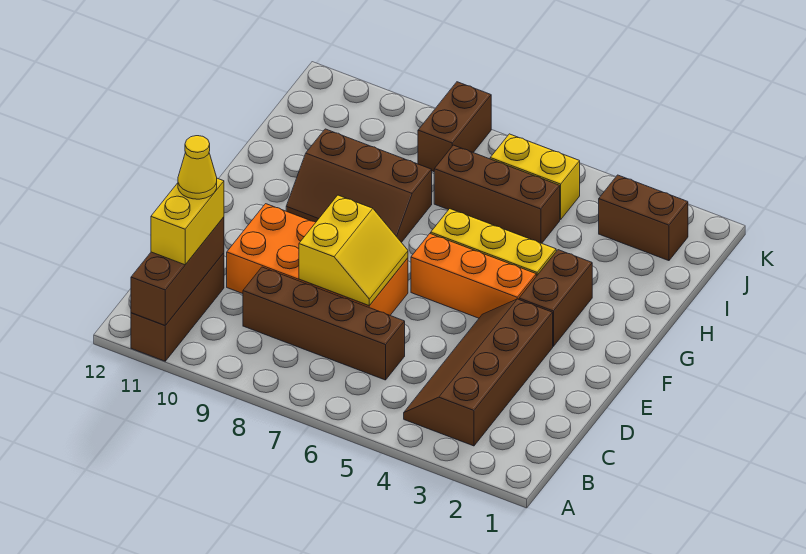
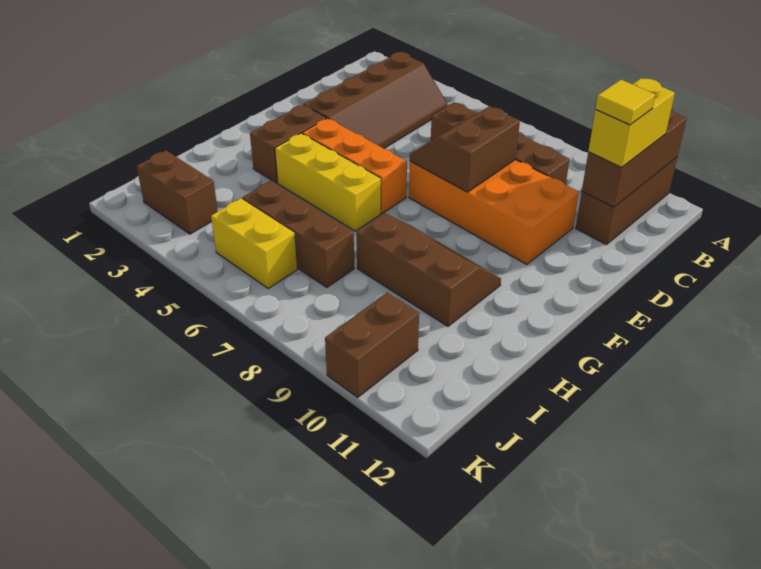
yellow 1x1 cone [178,136,217,199] -> yellow 1x1 tile [596,80,655,125]
yellow 2x2 slope [299,195,408,306] -> brown 2x2 slope [410,106,520,192]
brown 1x2 brick [418,82,491,172] -> brown 1x2 brick moved to [325,293,419,397]

